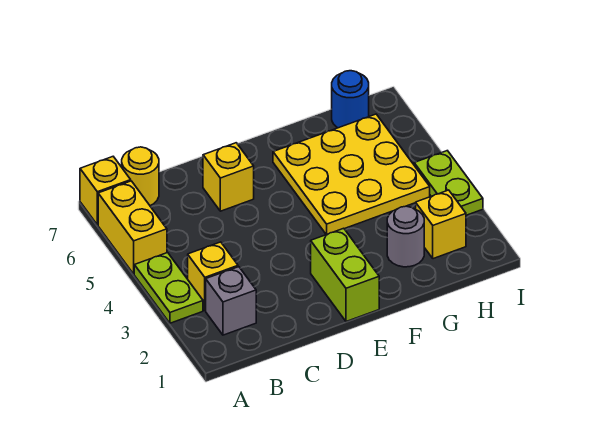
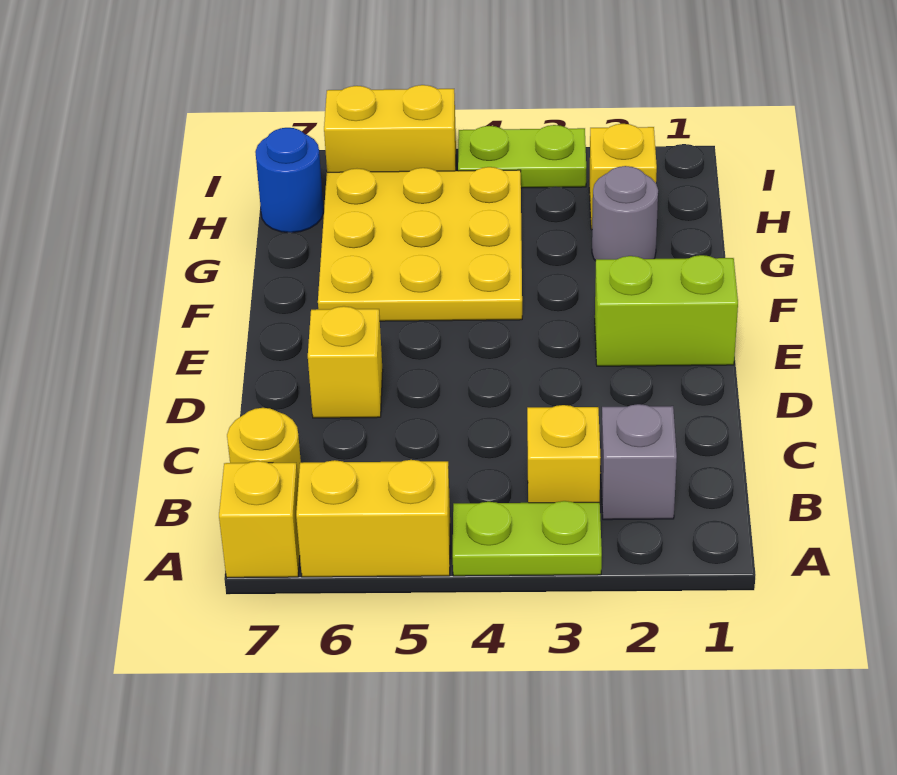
none -> yellow 1x2 brick [324,85,456,172]

